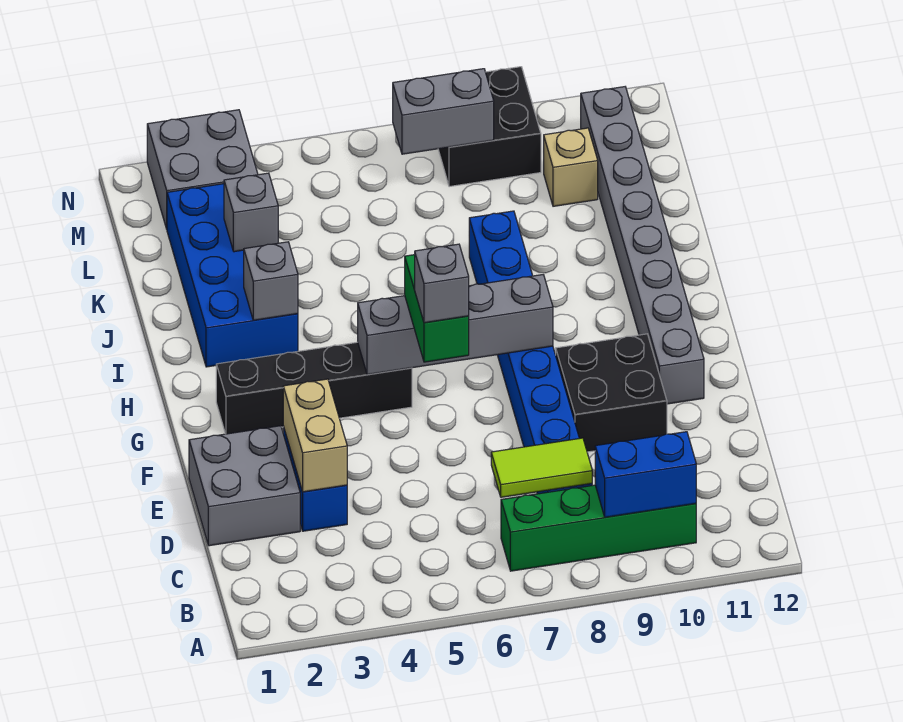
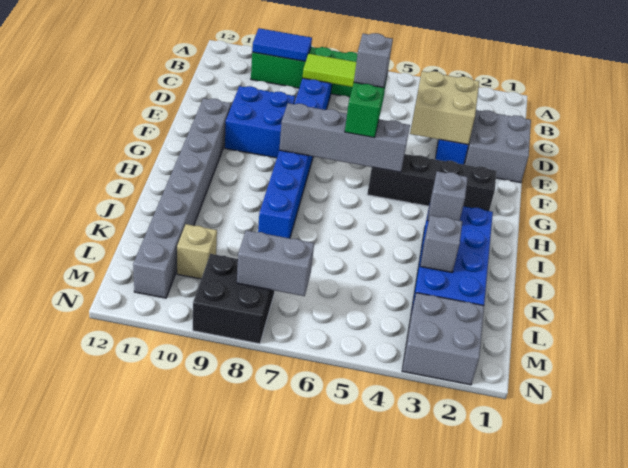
blue 1x2 brick [595,432,696,517] -> blue 1x2 tile [252,28,312,62]
tan 1x2 brick [283,379,347,492] -> tan 2x2 brick [410,71,479,145]
black 2x2 brick [556,334,667,452] -> blue 2x2 brick [225,86,295,158]

